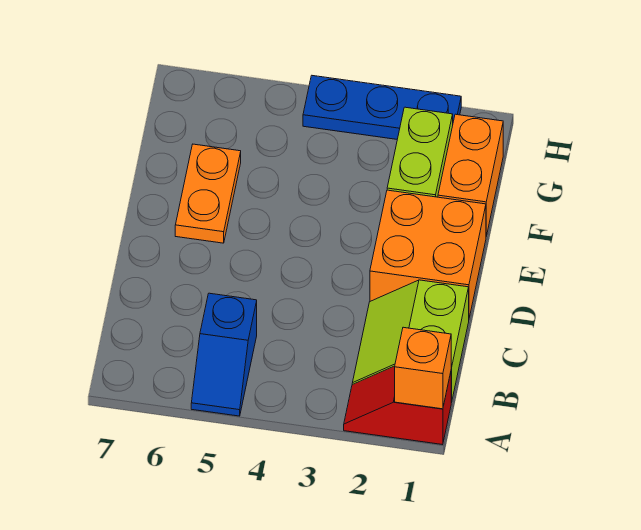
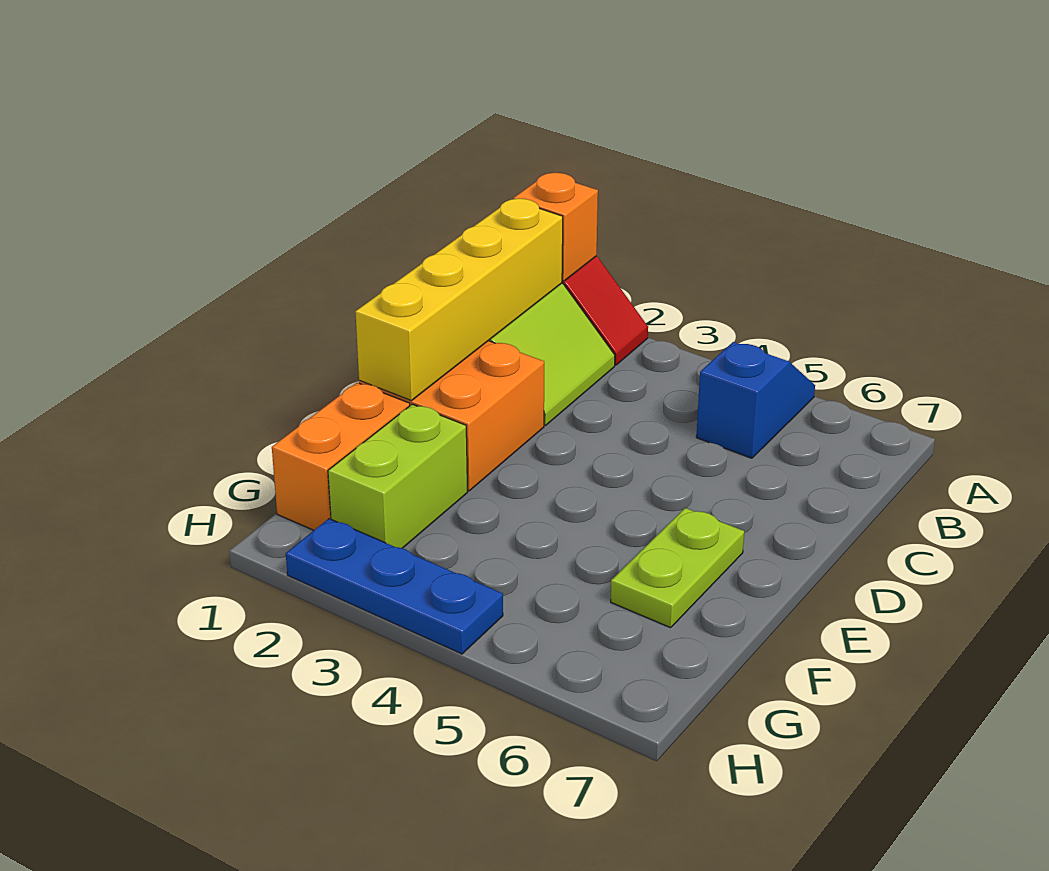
none -> yellow 1x4 brick [355,199,563,401]
orange 1x2 plate [175,144,241,243] -> lime 1x2 plate [611,508,744,628]

